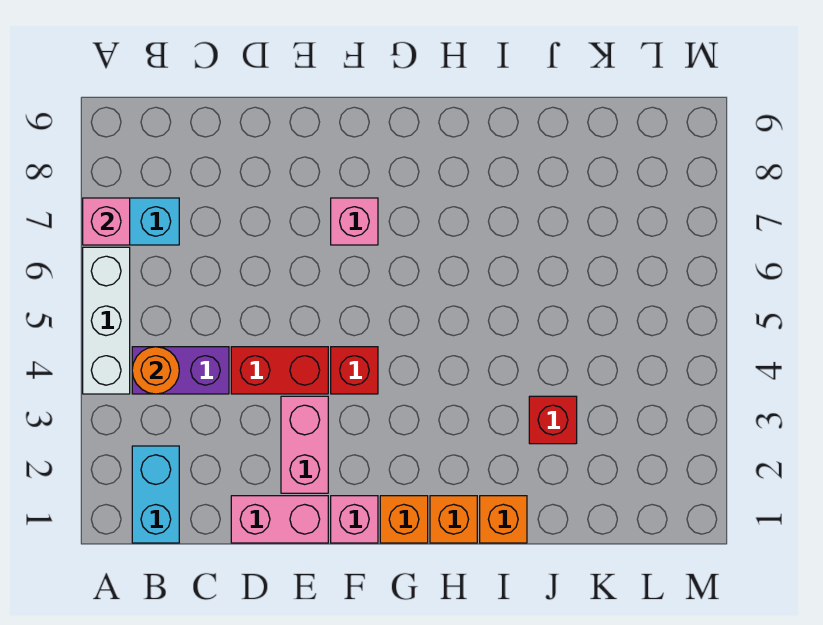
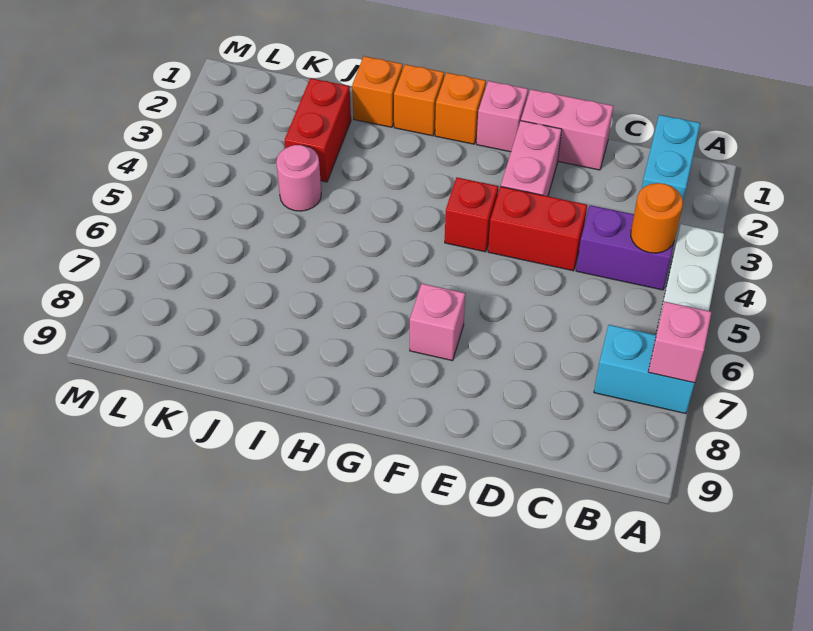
red 1x1 brick [529,396,577,444] -> red 1x2 brick [285,78,351,182]
none -> pink 1x1 round brick [276,145,321,211]

